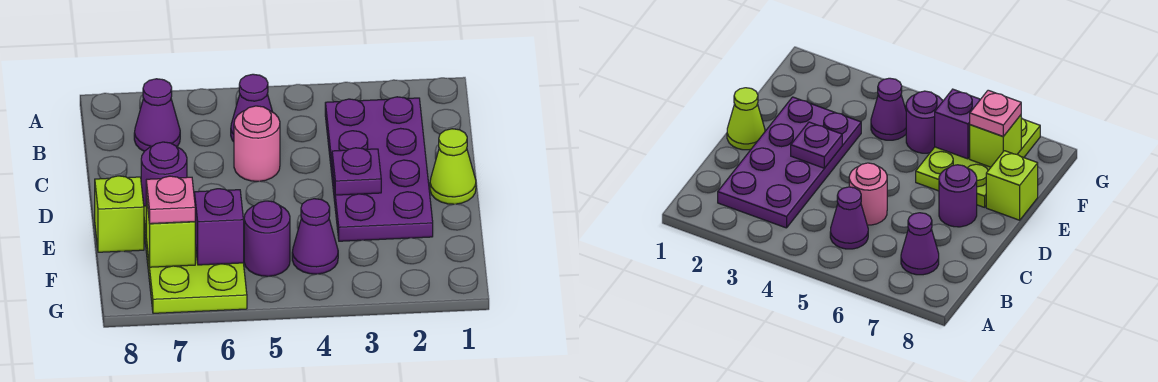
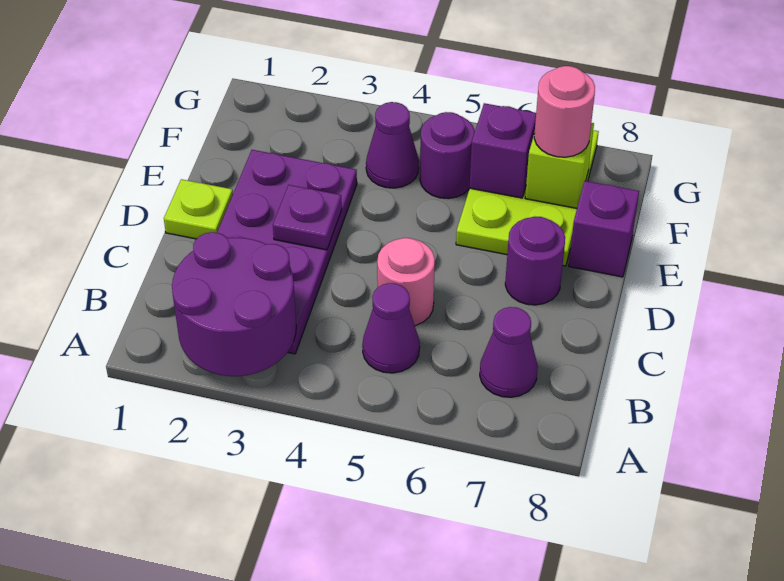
none -> purple 2x2 round brick [172,232,296,376]
lime 1x1 cone [430,129,476,204] -> lime 1x1 plate [164,179,233,239]
lime 1x1 brick [95,176,144,252] -> purple 1x1 brick [569,181,639,277]
pink 1x1 plate [146,176,195,224] -> pink 1x1 round brick [534,66,595,157]

